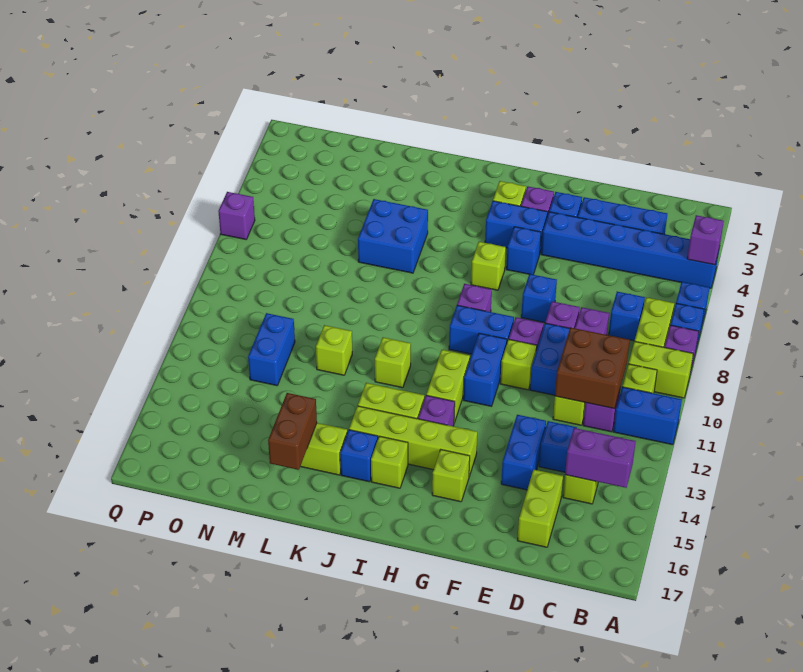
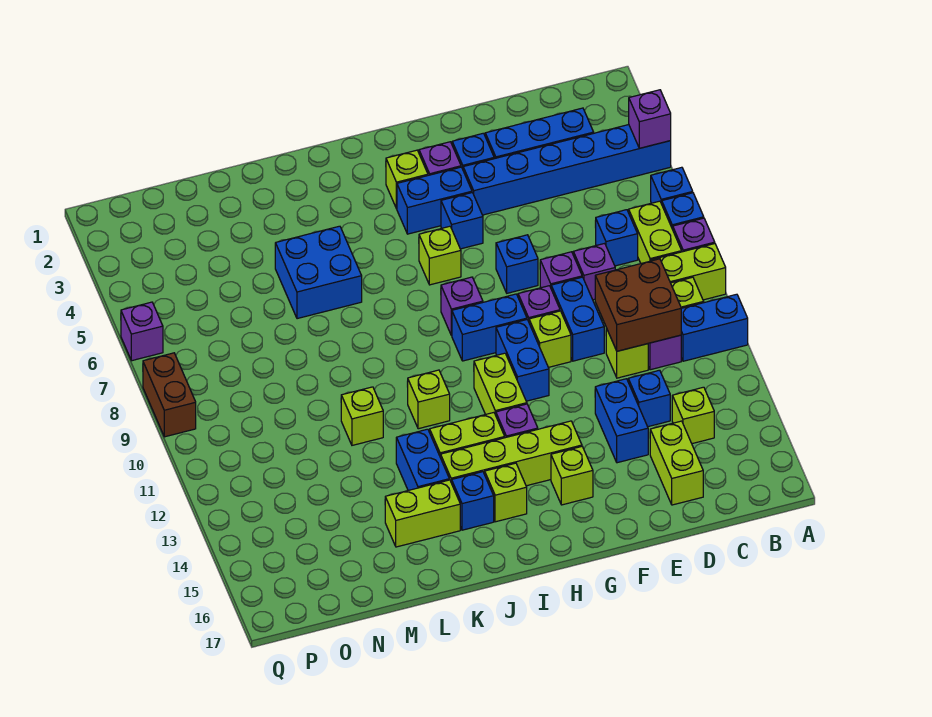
purple 1x2 brick [565,428,636,488] -> none
brown 1x2 brick [268,393,317,470] -> brown 1x2 brick moved to [143,353,196,437]
blue 1x2 brick [248,313,295,386] -> blue 1x2 brick moved to [396,429,449,490]

